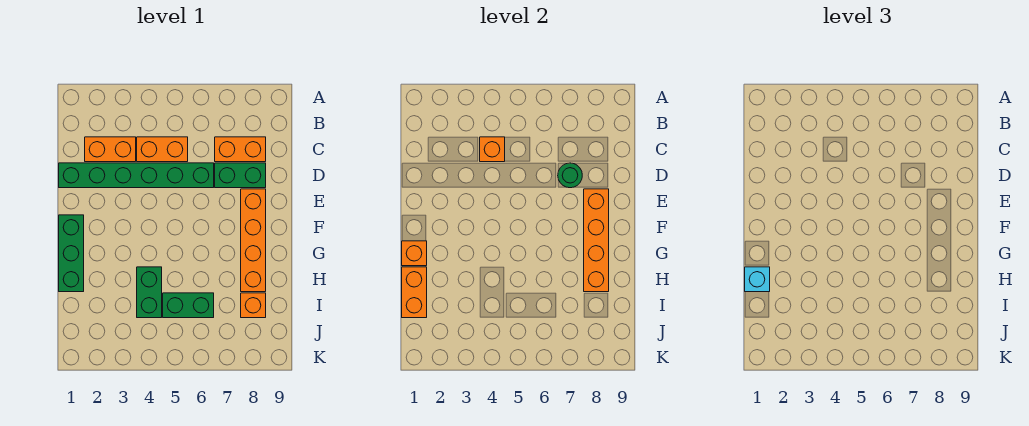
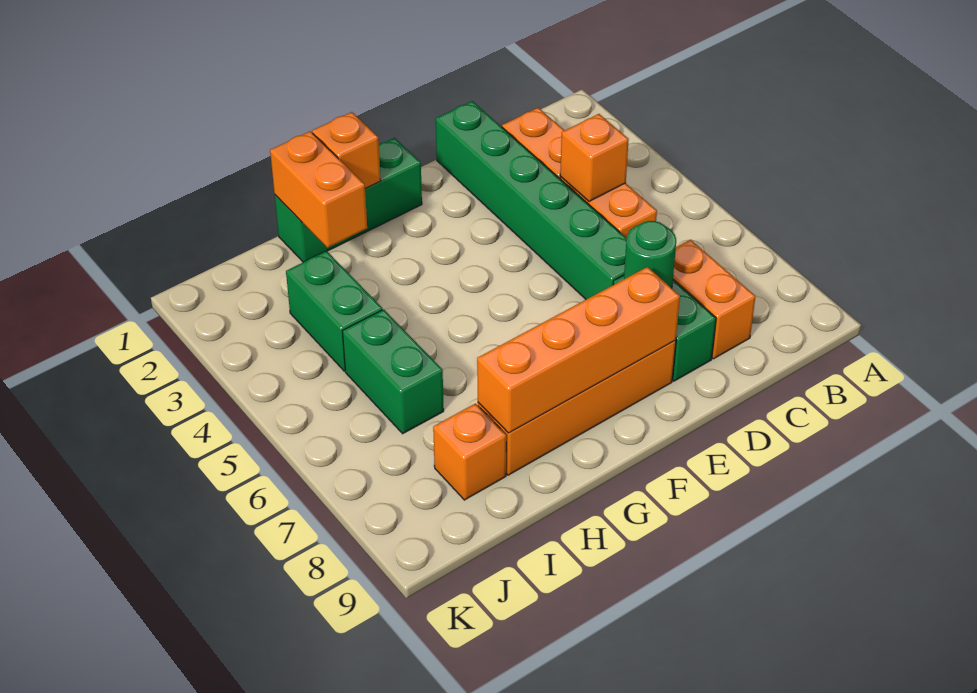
orange 1x2 brick [402,267,427,318] -> orange 1x2 brick turned to [270,131,367,248]
cyan 1x1 brick [745,267,770,292] -> none
green 1x2 brick [137,267,162,318] -> green 1x2 brick turned to [286,251,382,371]

